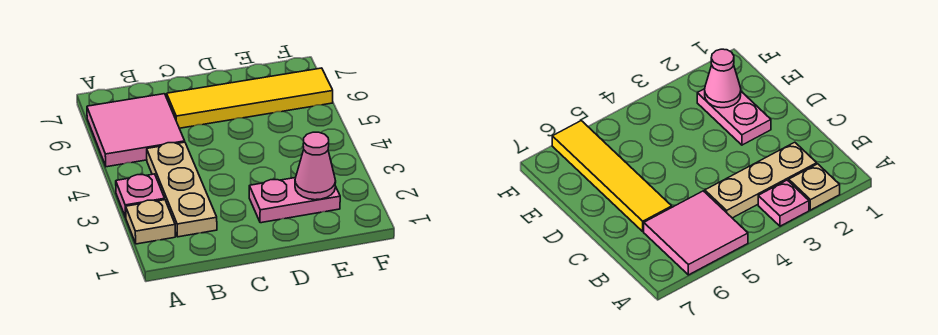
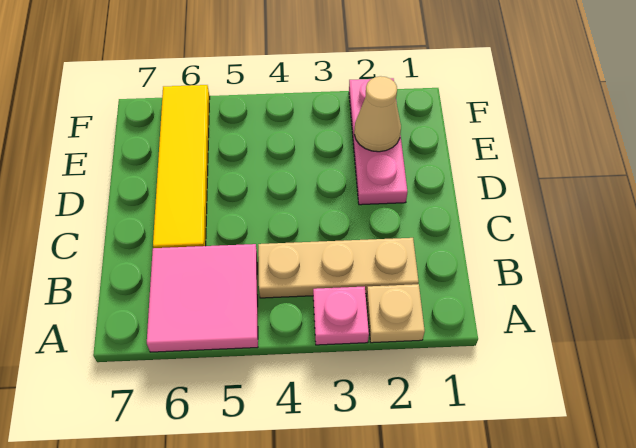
pink 1x2 plate [249,178,340,223] -> pink 1x3 plate [349,78,407,205]
pink 1x1 cone [295,132,336,200] -> tan 1x1 cone [354,76,401,152]

